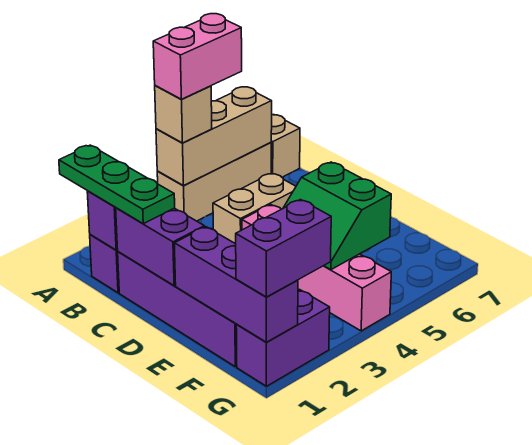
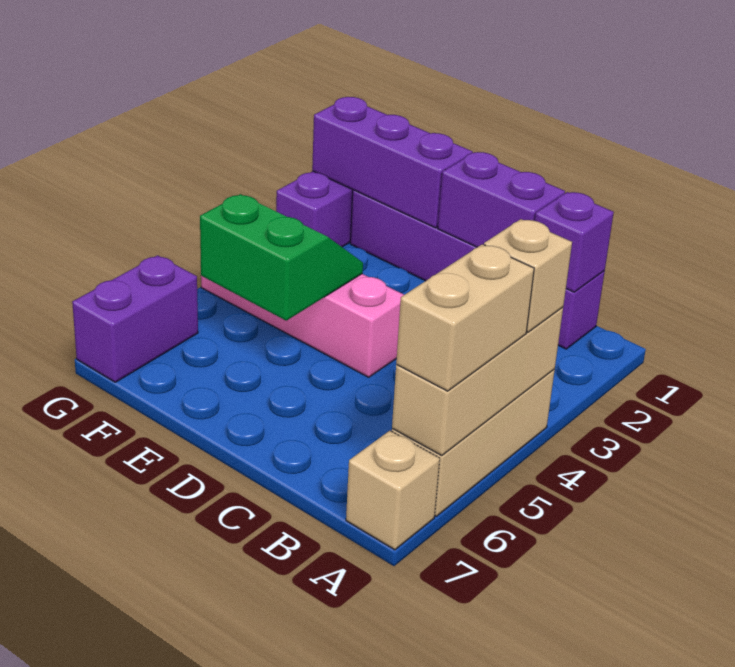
green 1x3 plate [59,145,175,224] -> none
pink 1x2 brick [153,14,242,99] -> none
tan 1x2 brick [213,173,296,244] -> tan 1x2 brick moved to [396,244,534,391]
purple 1x2 brick [236,200,331,297] -> purple 1x2 brick moved to [72,255,198,382]

